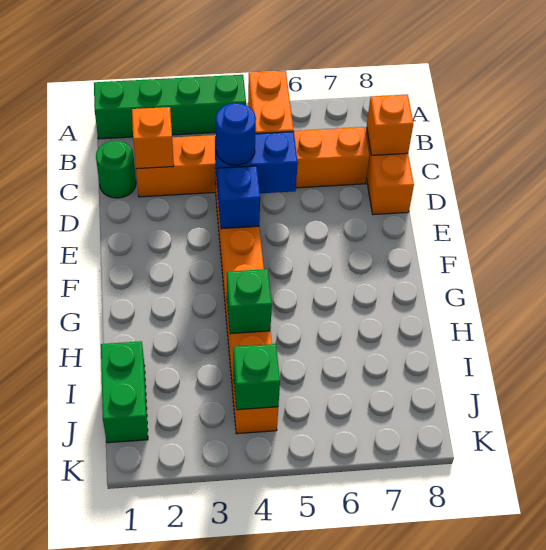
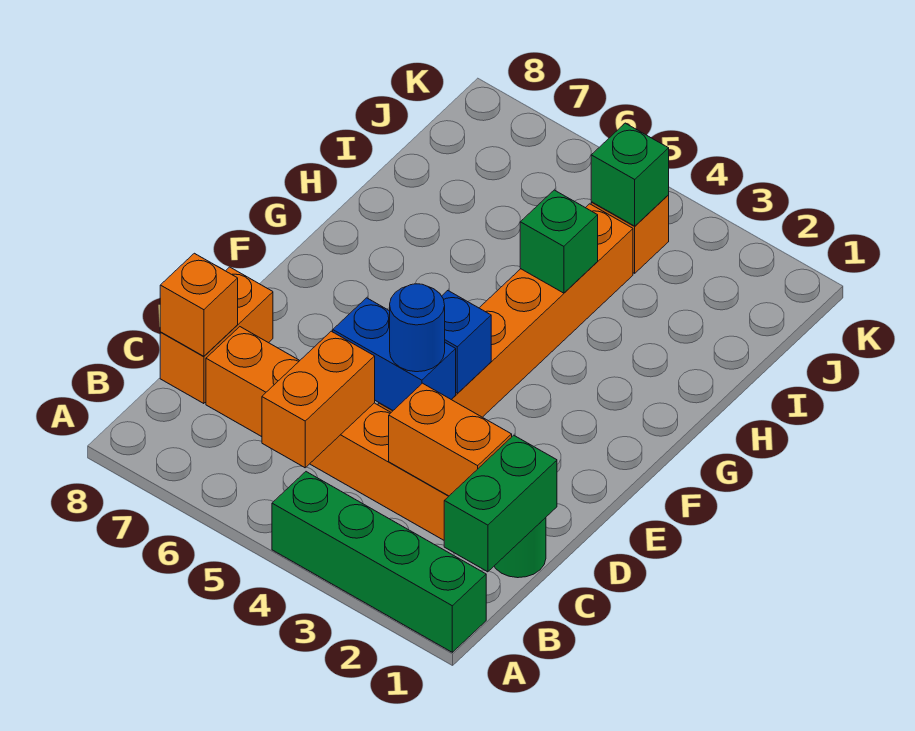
orange 1x1 brick [132,107,174,169] -> orange 1x2 brick [389,383,512,496]
green 1x2 brick [101,341,148,443] -> green 1x2 brick moved to [444,435,557,572]

